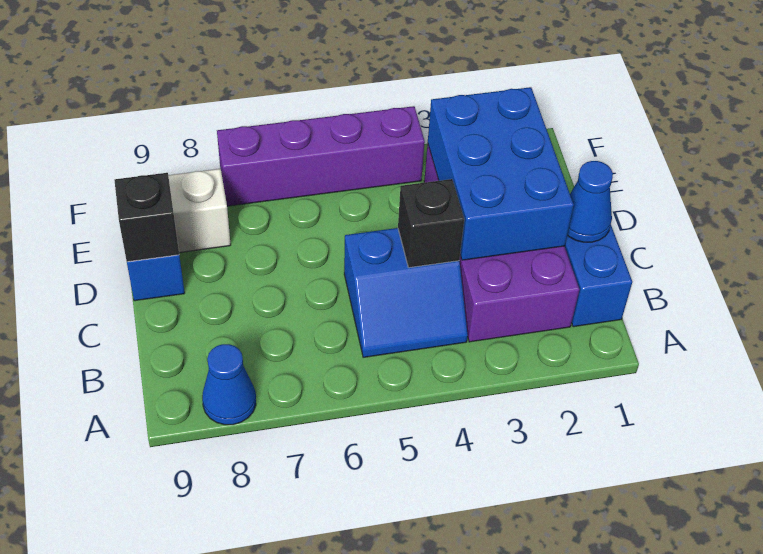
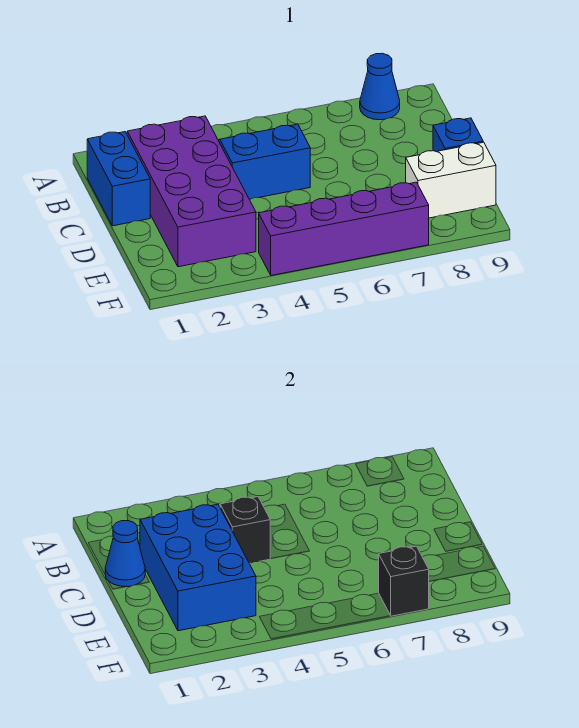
black 1x1 brick [114,173,179,262] -> black 1x1 brick moved to [379,546,429,616]

